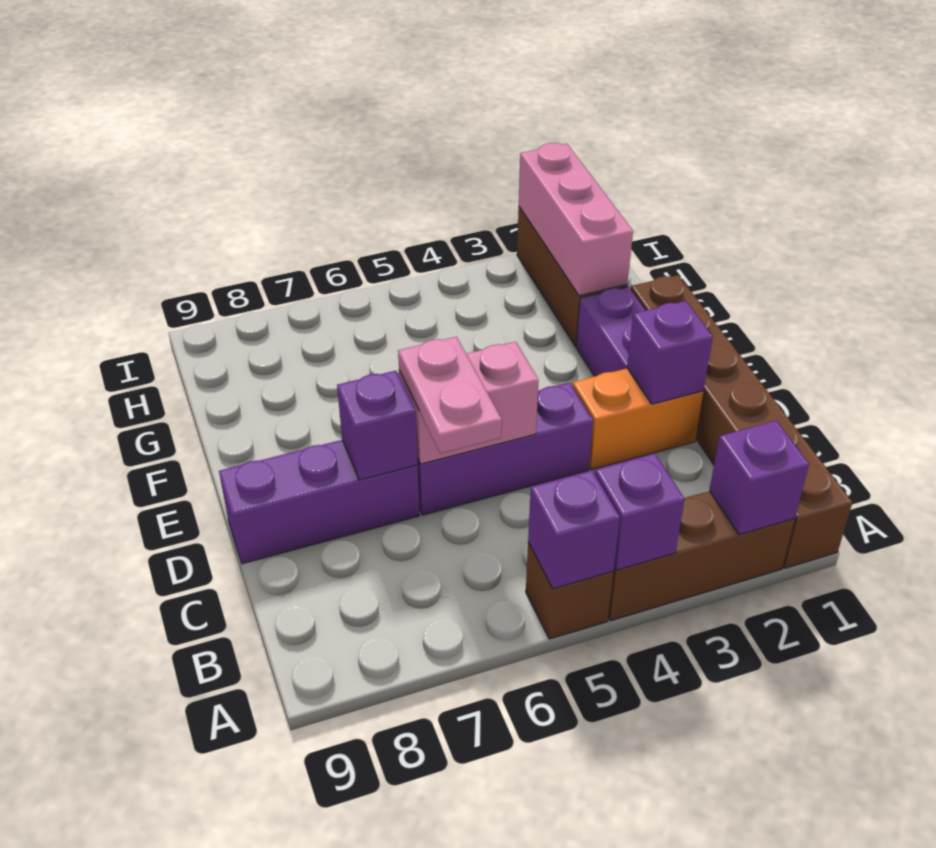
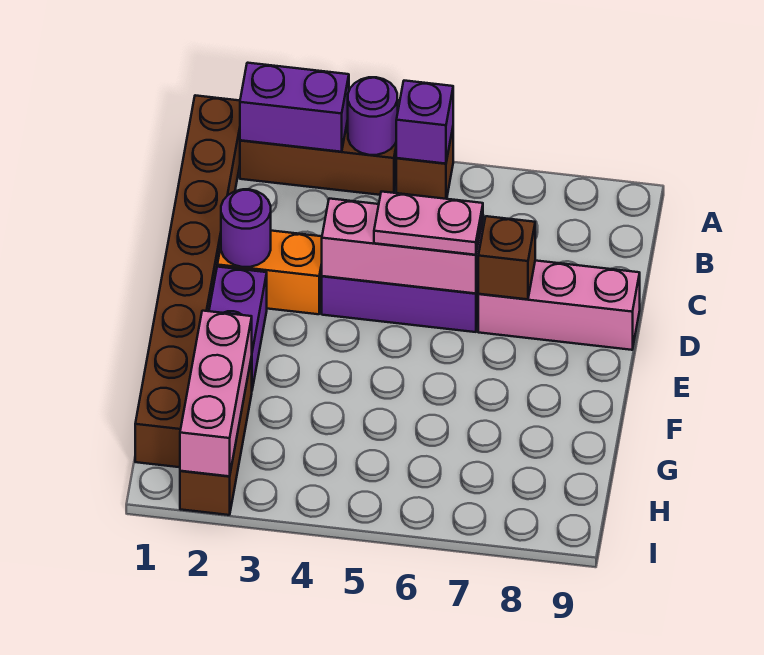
brown 1x6 brick [631,275,852,568] -> brown 1x8 brick [135,95,240,467]
purple 1x1 brick [709,421,809,535] -> purple 1x2 brick [240,63,349,152]
purple 1x1 brick [595,453,684,570] -> purple 1x1 round brick [348,77,398,155]
pink 1x2 plate [398,337,502,454] -> pink 1x2 plate turned to [374,192,483,255]
purple 1x1 brick [627,301,713,404] -> purple 1x1 round brick [221,189,271,267]
pink 1x2 brick [399,342,539,464] -> pink 1x3 brick [322,199,483,293]
purple 1x3 brick [219,440,419,564] -> pink 1x3 brick [478,261,640,350]
purple 1x1 brick [337,371,417,480] -> brown 1x1 brick [478,216,535,299]

